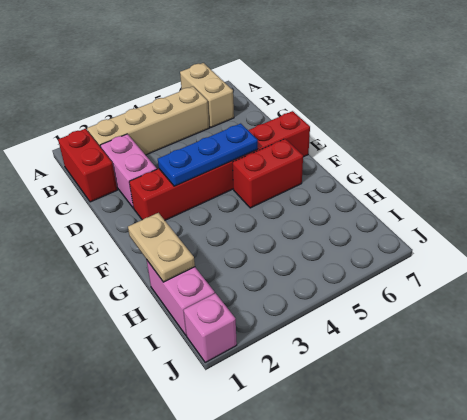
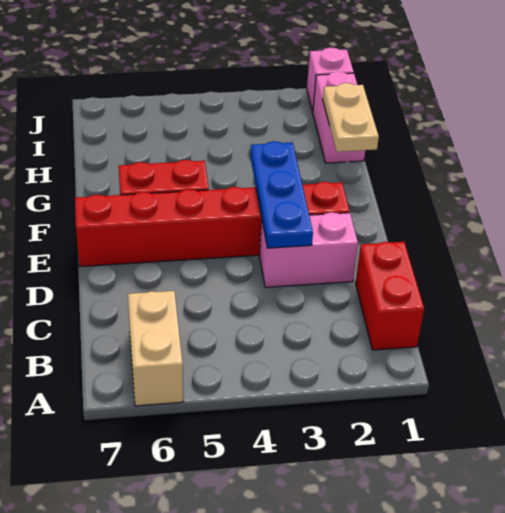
tan 1x4 brick [87,87,209,155] -> none
pink 1x2 brick [100,134,157,208] -> pink 1x2 brick turned to [260,212,358,287]
blue 1x3 plate [158,123,258,186] -> blue 1x3 plate turned to [251,141,313,248]

